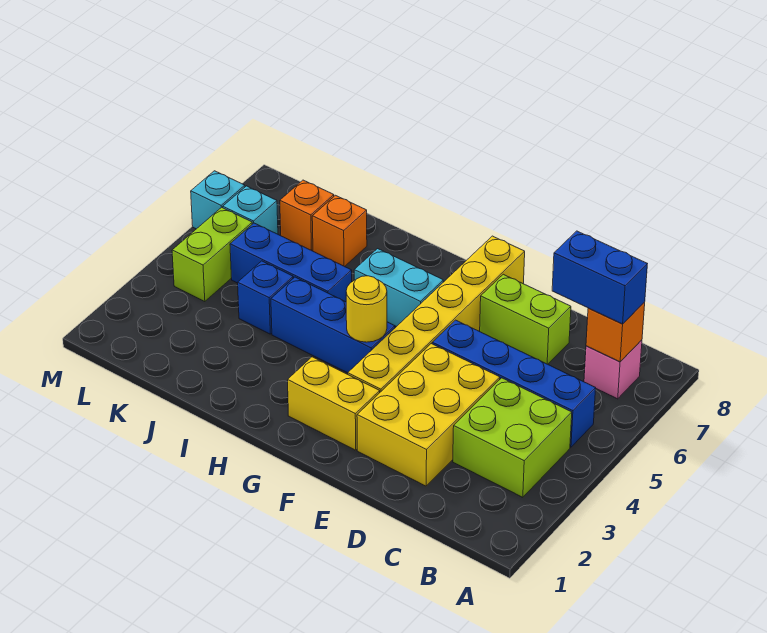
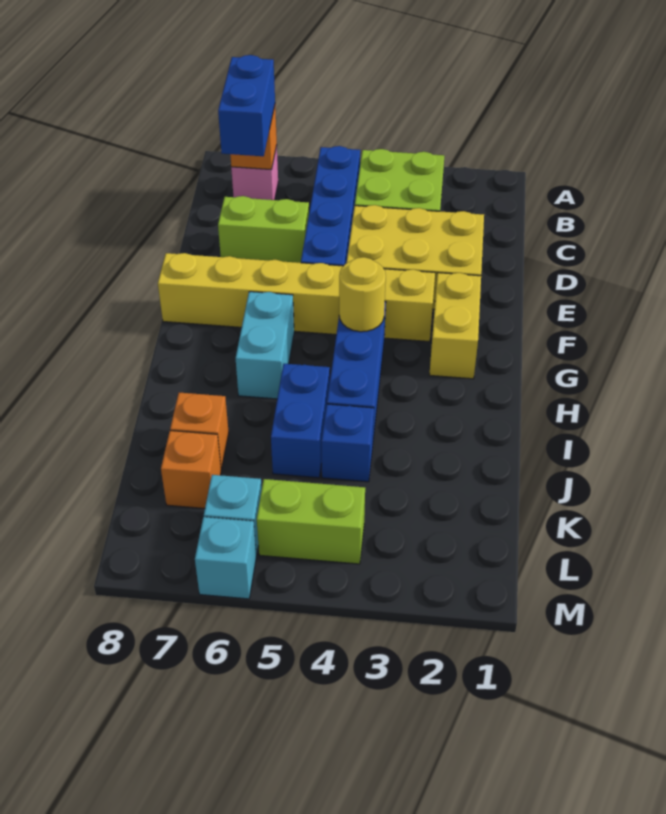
lime 1x2 brick [480,274,571,364] -> lime 1x2 brick turned to [218,196,309,263]
blue 1x3 brick [230,223,352,302] -> blue 1x2 brick [271,364,330,478]

